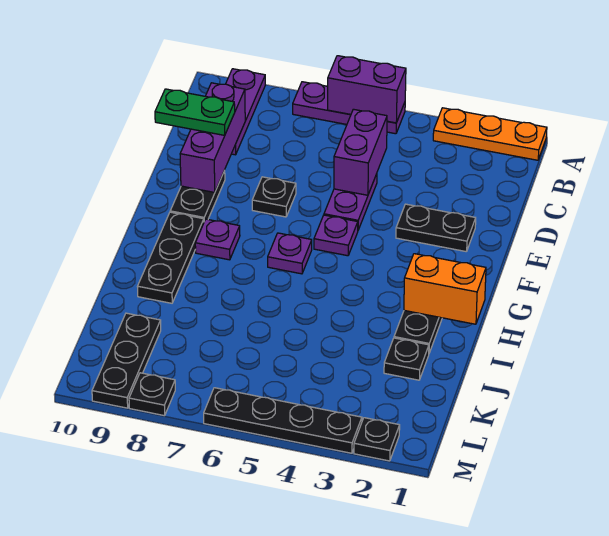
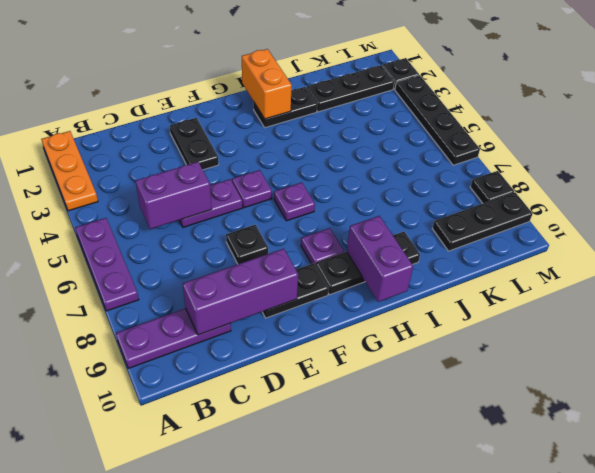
purple 1x2 brick [328,56,406,123] -> purple 1x2 brick moved to [347,216,413,302]
green 1x2 plate [155,89,235,135] -> none
black 1x1 plate [384,338,429,380] -> black 1x3 plate [307,65,394,112]

